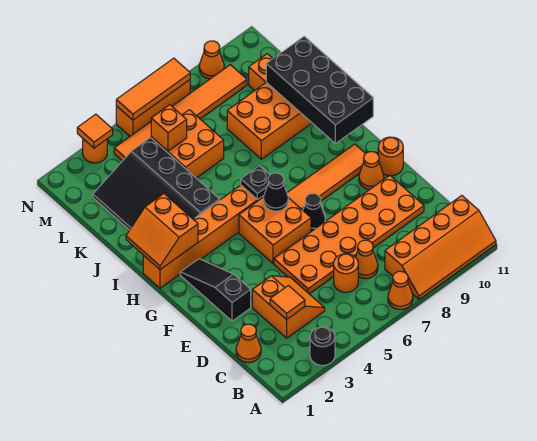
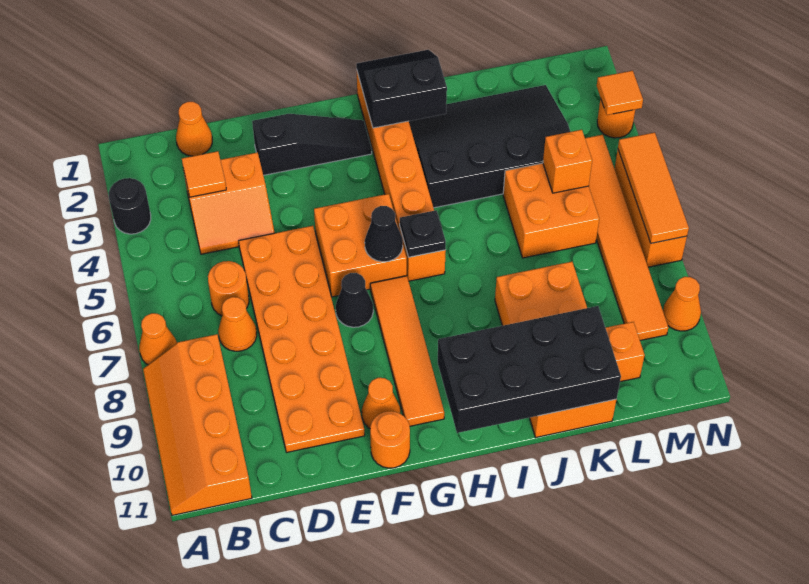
orange 2x2 slope [126,194,198,270] -> black 2x2 slope [356,50,447,128]

